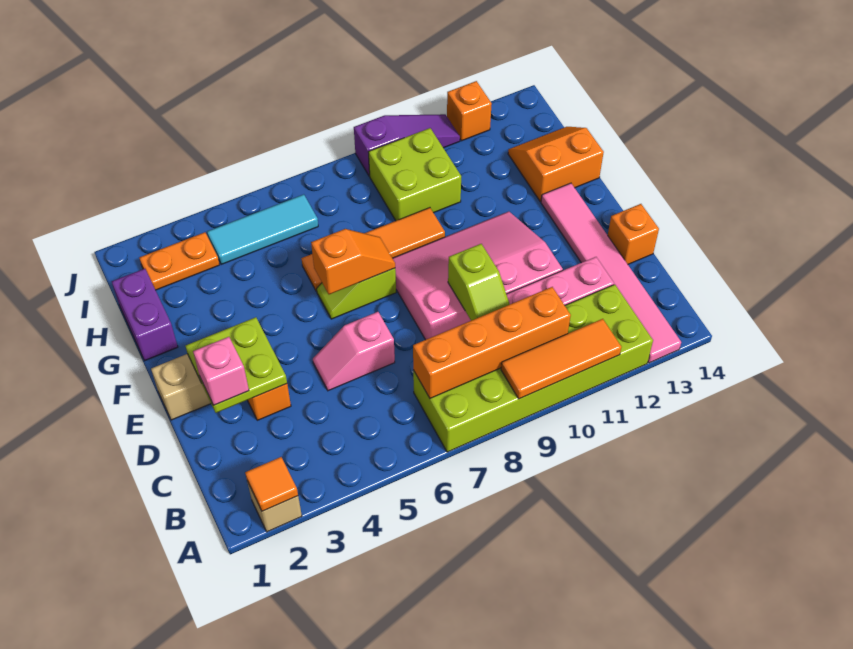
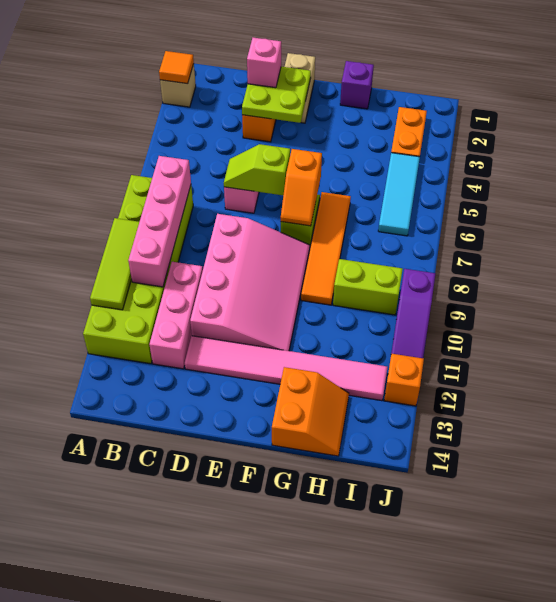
orange 1x3 tile [501,319,621,399] -> lime 1x3 tile [90,218,139,310]
pink 1x6 tile [541,183,681,363] -> pink 1x6 tile moved to [185,336,388,401]
orange 1x4 brick [413,287,571,398] -> pink 1x4 brick [128,156,191,287]
lime 1x2 slope [448,244,510,321] -> lime 1x2 slope moved to [224,144,290,195]
orange 1x1 brick [608,204,659,264] -> none
purple 1x2 brick [112,269,178,361] -> purple 1x1 brick [340,61,374,109]
lime 2x2 brick [369,128,461,221] -> lime 1x2 brick [333,259,403,315]

